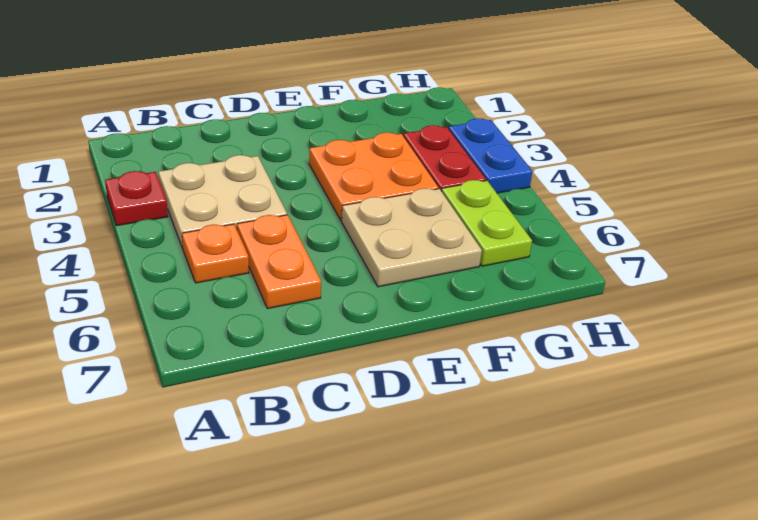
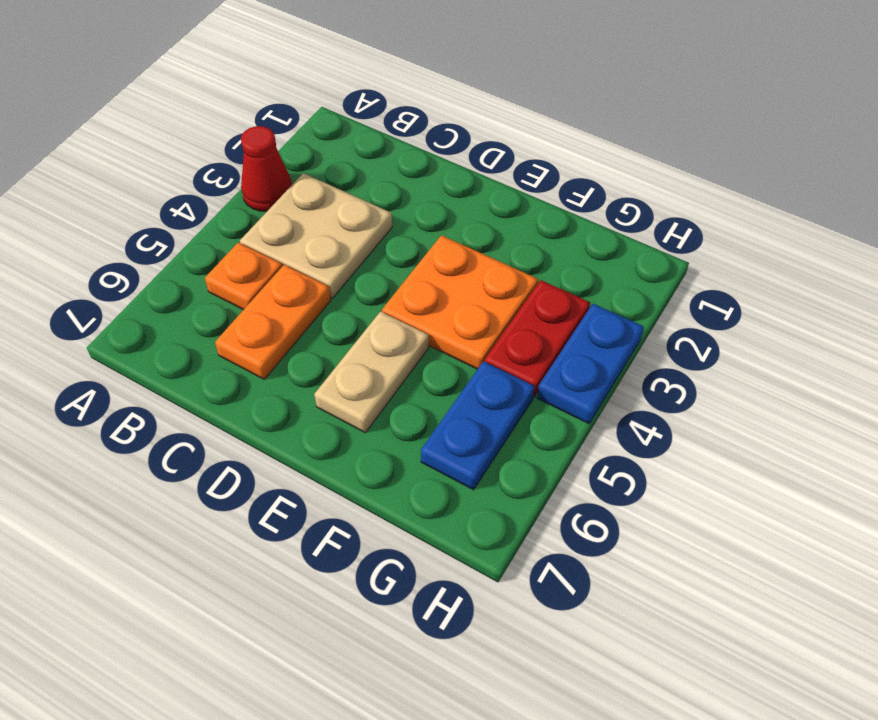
red 1x1 plate [105,171,168,226] -> red 1x1 cone [241,126,292,211]
tan 2x2 plate [342,188,482,287] -> tan 1x2 plate [314,311,429,432]
lime 1x2 plate [441,180,532,266] -> blue 1x2 plate [421,361,535,490]

